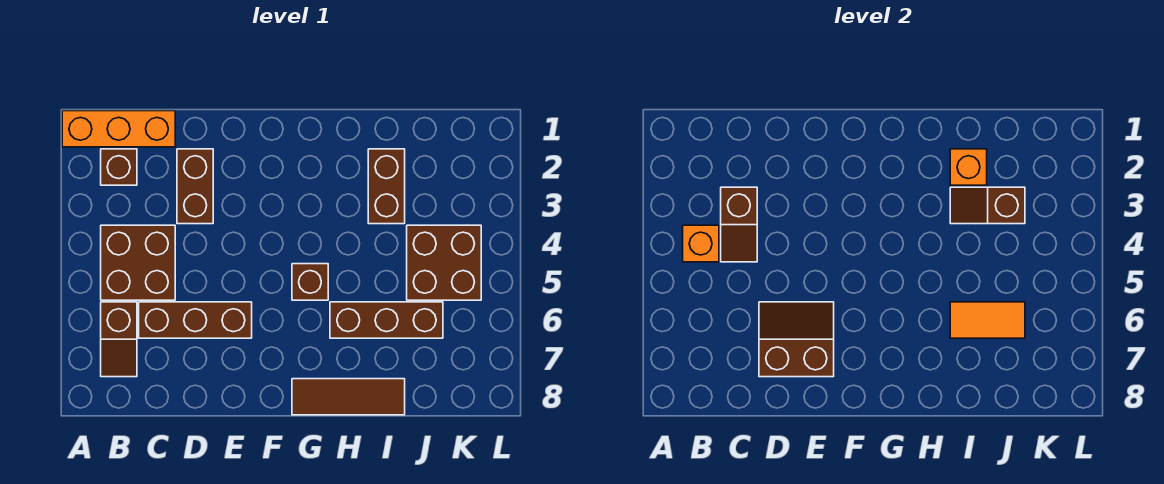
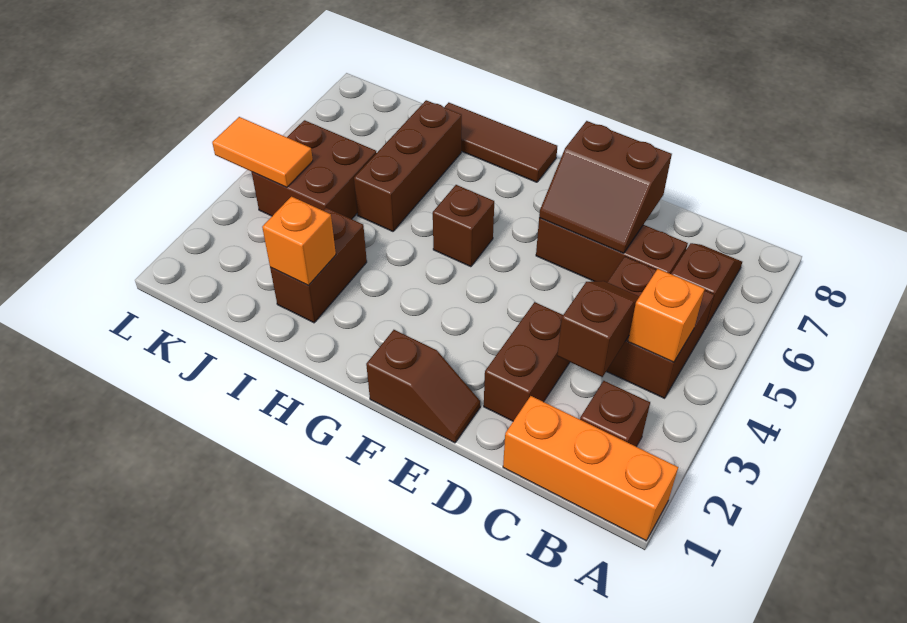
brown 1x3 brick [330,302,443,338] -> brown 1x3 brick turned to [354,100,462,231]
brown 1x2 slope [950,187,1025,224] -> brown 1x2 slope moved to [366,330,480,443]
orange 1x2 tile [950,302,1025,338] -> orange 1x2 tile moved to [212,117,313,188]

